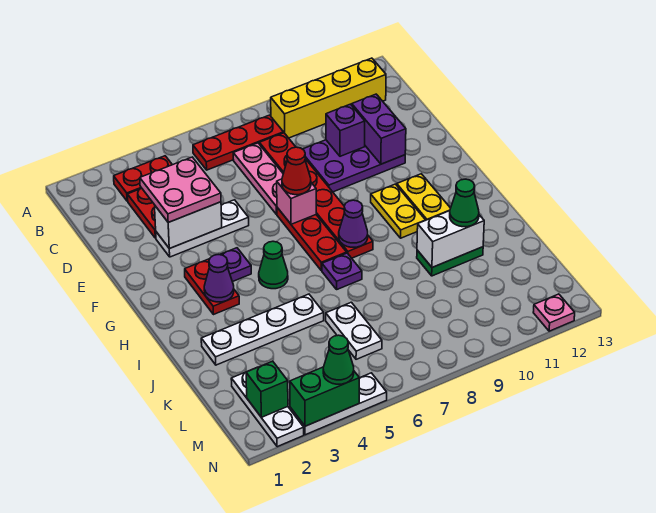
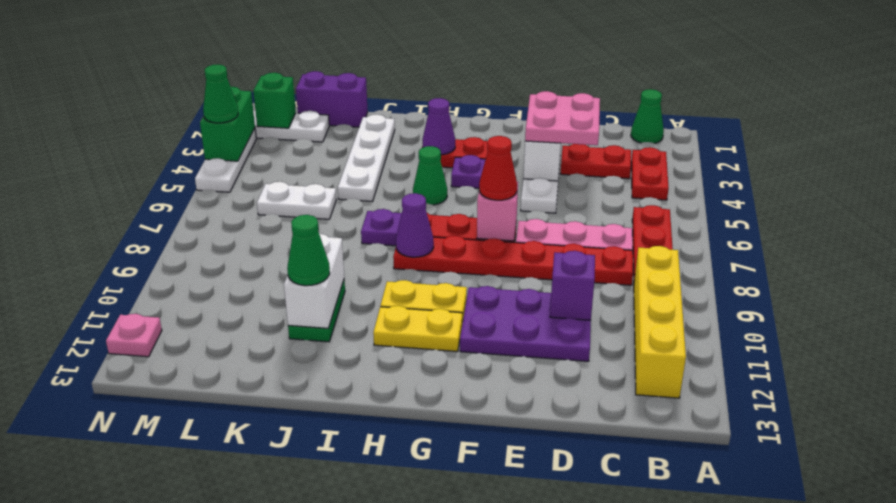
none -> green 1x1 cone [631,89,664,143]
purple 2x3 plate [303,140,405,192] -> purple 2x3 plate turned to [460,286,591,361]
purple 1x2 brick [352,94,406,164] -> purple 1x2 brick moved to [296,71,368,127]

